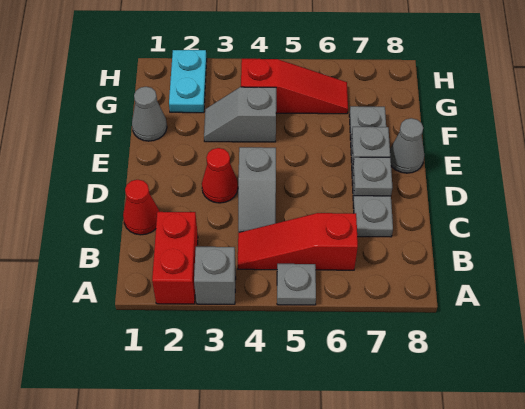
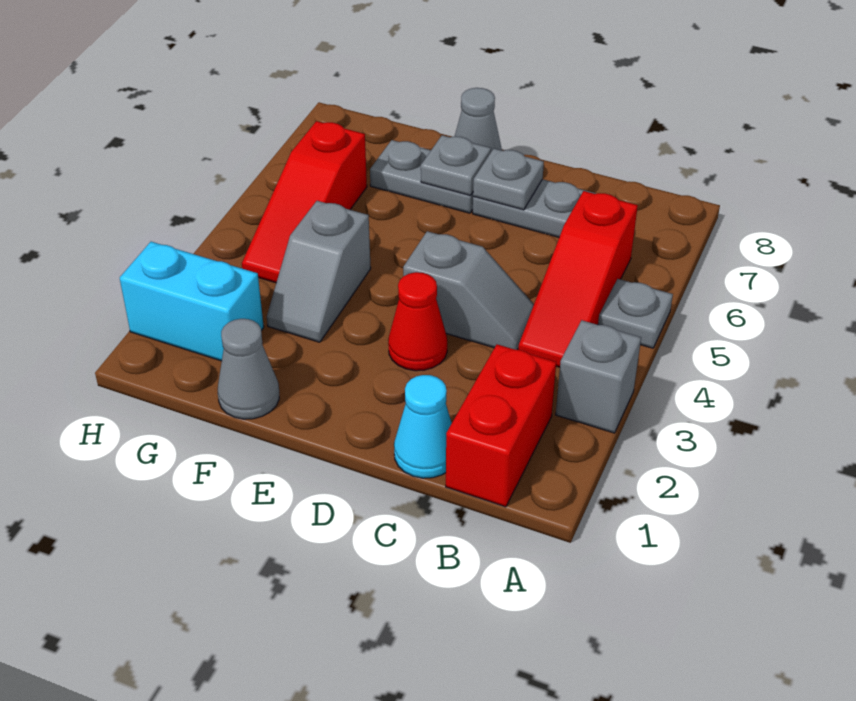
red 1x2 brick [152,212,198,304] -> red 1x2 brick turned to [446,344,556,507]
red 1x1 cone [123,180,159,235] -> cyan 1x1 cone [394,375,452,478]
cyan 1x2 plate [169,50,207,113] -> cyan 1x2 brick [120,242,264,361]
red 1x3 slope [241,59,348,114] -> red 1x3 slope turned to [242,121,367,283]

